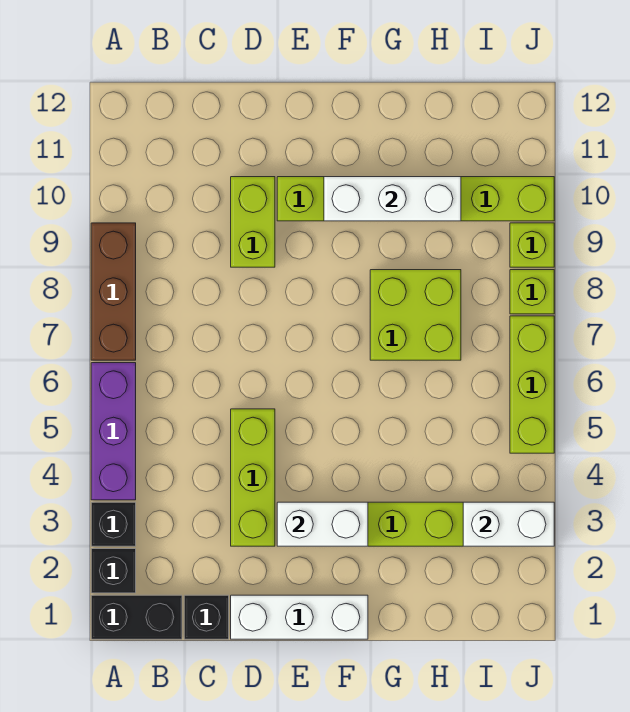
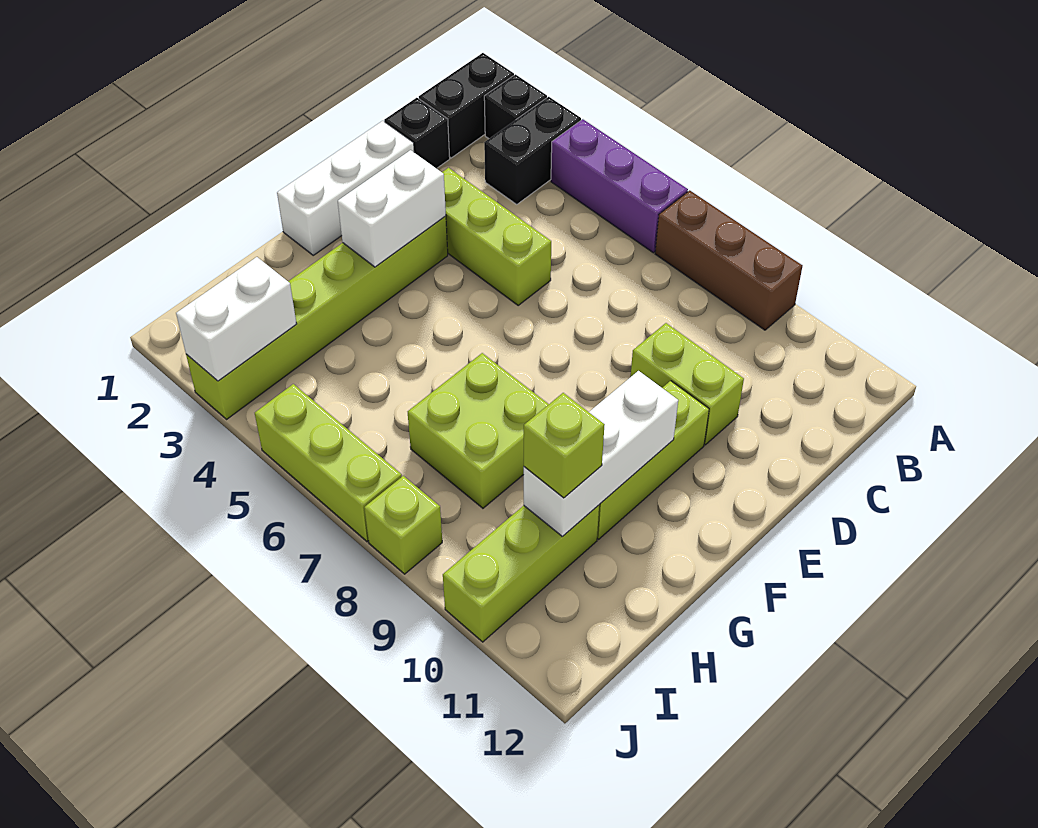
black 1x1 brick [91,502,136,546] -> black 1x2 brick [484,97,581,204]
lime 1x1 brick [510,223,554,267] -> lime 1x1 brick moved to [524,393,605,498]

